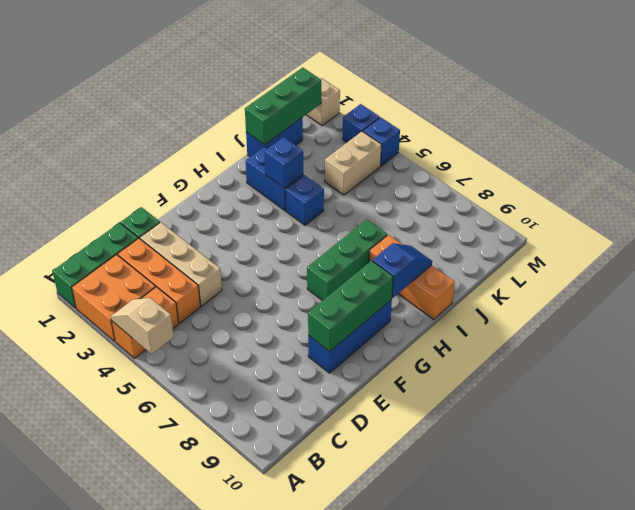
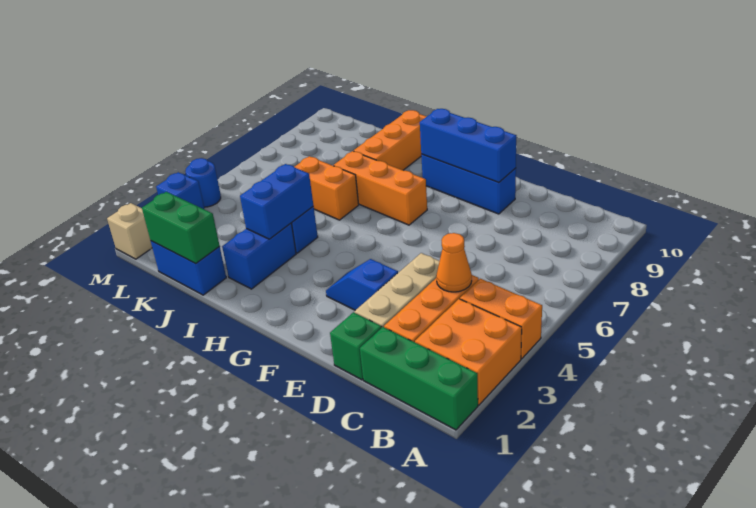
tan 1x2 slope [111,298,174,354] -> none
none -> orange 1x1 cone [436,233,472,292]
green 1x3 brick [308,261,393,352] -> blue 1x3 brick [420,109,517,183]
green 1x3 brick [307,220,387,301] -> orange 1x3 brick [334,151,427,225]
blue 1x2 slope [372,243,432,298] -> blue 1x2 slope moved to [326,259,398,310]
blue 1x1 brick [264,137,303,188] -> blue 1x2 brick [240,164,313,239]
none -> orange 1x2 brick [295,156,359,220]
green 1x3 brick [245,67,321,145] -> green 1x2 brick [142,192,220,263]
tan 1x2 brick [325,131,382,195] -> none
blue 1x1 brick [363,117,400,166] -> blue 1x1 round brick [185,158,221,207]

